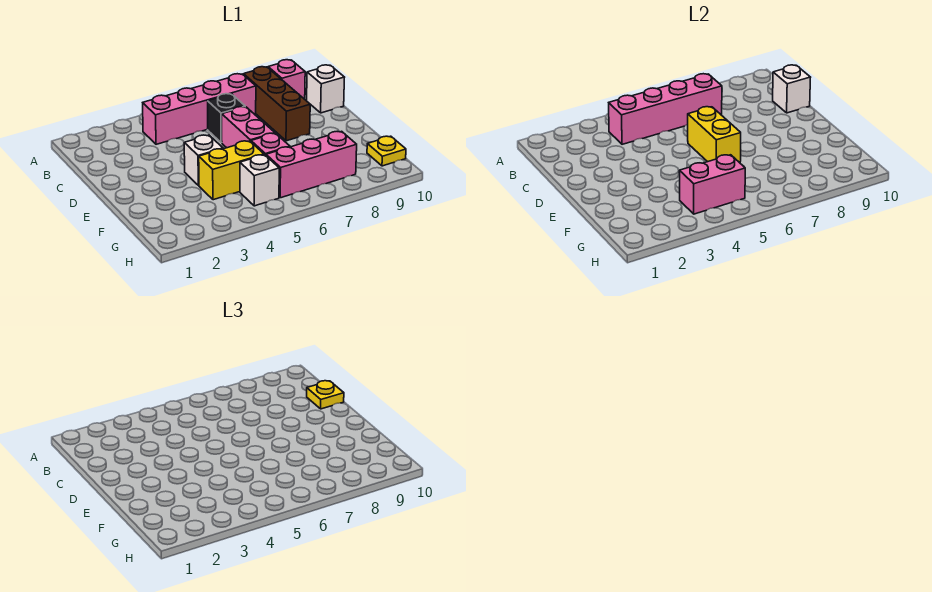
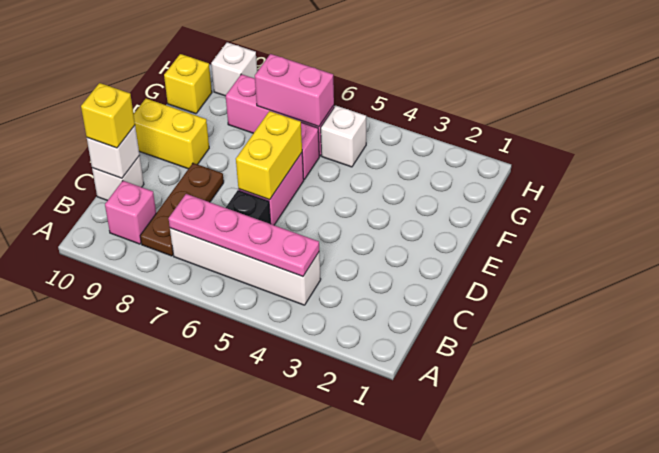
pink 1x4 brick [143,74,256,144] -> white 1x4 brick [170,228,321,305]
pink 1x4 brick [609,74,722,144] -> pink 1x4 plate [168,194,319,277]
brown 1x3 brick [243,67,310,141] -> brown 1x3 plate [140,163,224,256]
yellow 1x1 plate [307,381,344,409] -> yellow 1x1 brick [81,83,135,148]
white 1x1 brick [184,135,223,186] -> white 1x1 brick moved to [211,42,257,96]
yellow 1x2 brick [199,141,264,200] -> yellow 1x2 brick moved to [134,99,209,169]
pink 1x2 brick [679,155,745,214] -> pink 1x2 brick moved to [255,54,334,127]
yellow 1x1 plate [367,136,406,166] -> yellow 1x1 brick [164,54,212,114]

